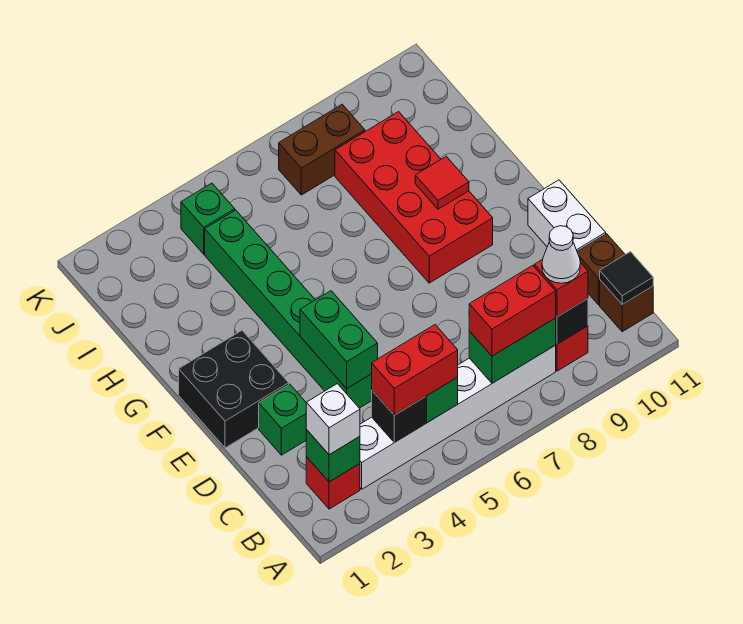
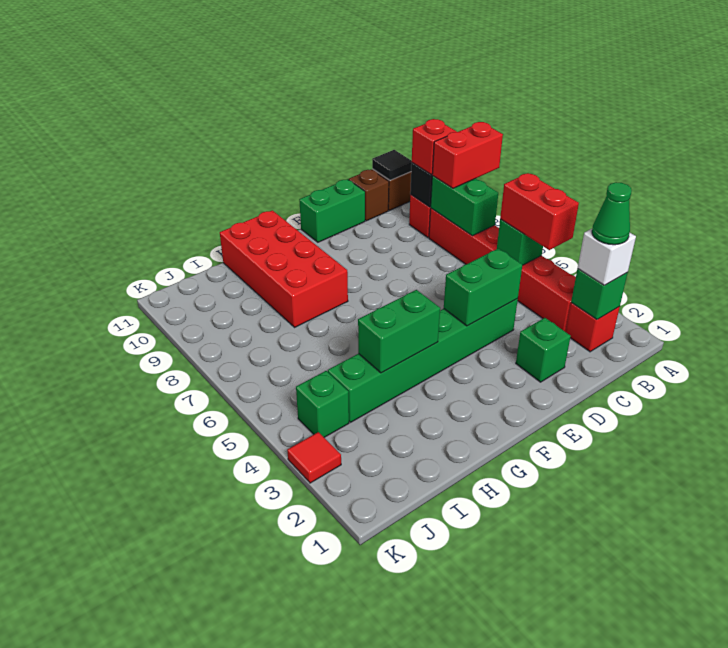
none -> green 1x1 cone [592,182,632,245]
white 1x6 brick [360,346,556,489] -> red 1x6 brick [429,209,576,332]
black 1x1 brick [372,391,425,442] -> none
red 1x2 brick [469,265,556,356] -> red 1x2 brick turned to [432,122,503,188]
white 1x1 cone [542,226,580,283] -> none
white 1x2 brick [528,180,606,251] -> green 1x2 brick [299,179,365,242]
black 2x2 brick [179,331,289,448] -> none
red 2x4 brick [335,112,493,283] -> red 2x4 brick turned to [220,210,348,327]
none -> green 1x2 brick [358,290,440,373]
red 1x1 tile [415,157,469,209] -> red 1x1 tile moved to [287,432,341,483]
brown 1x2 brick [279,105,365,195] -> none

